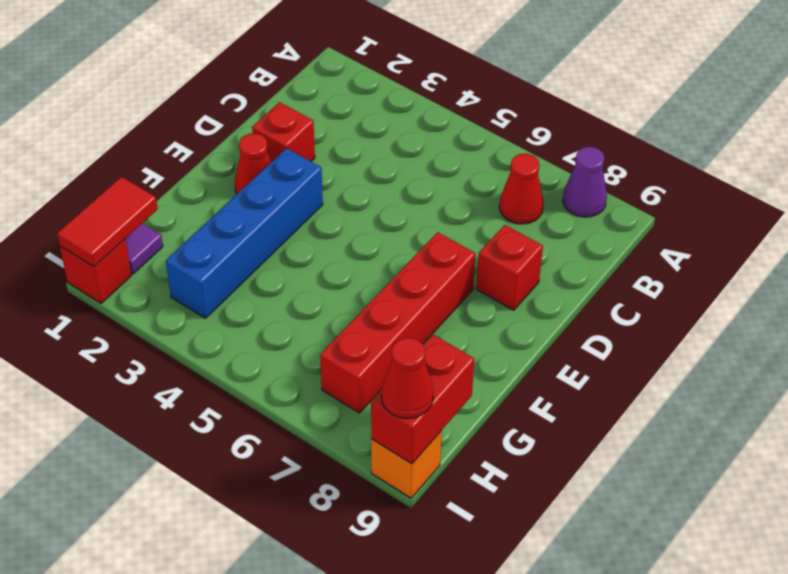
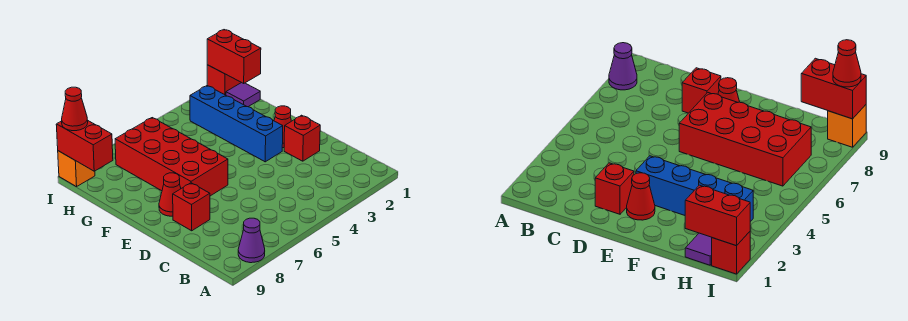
red 1x1 cone [499,154,543,224] -> red 1x1 cone moved to [159,173,181,216]
red 1x4 brick [320,232,475,413] -> red 2x4 brick [115,118,228,196]
red 1x2 tile [57,177,158,267] -> red 1x2 brick [207,30,261,83]

